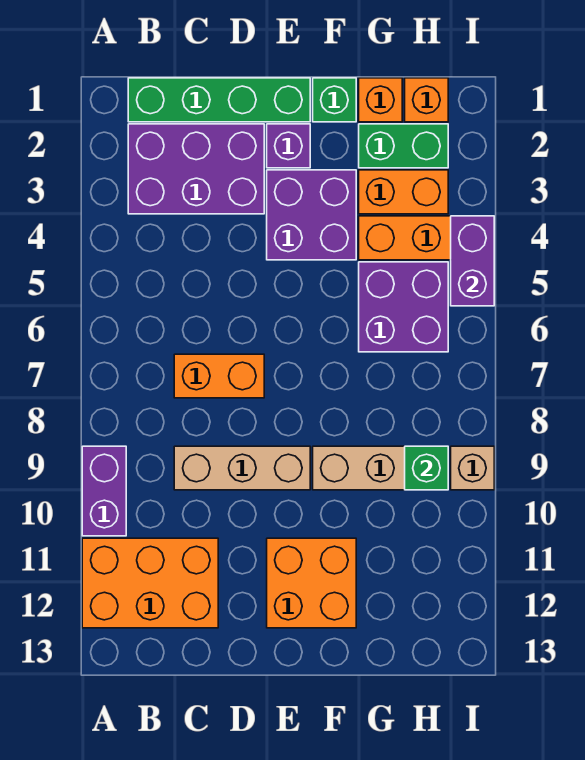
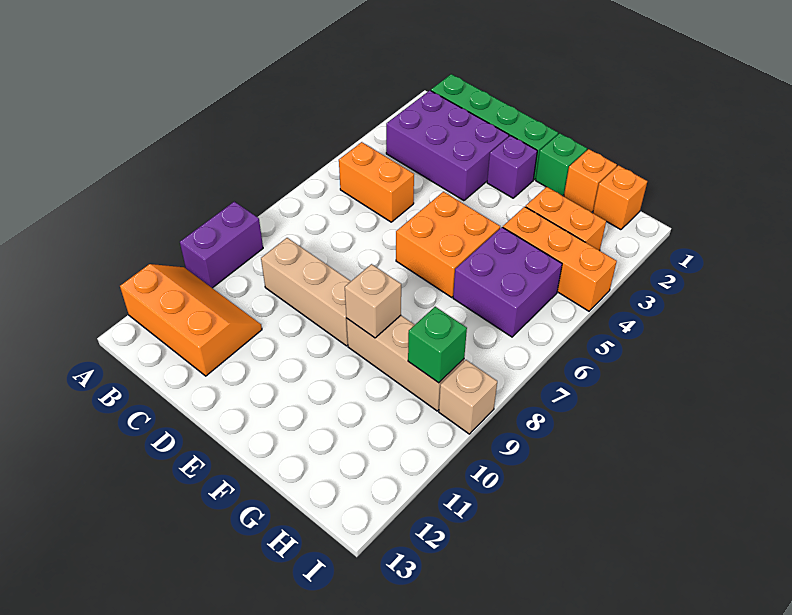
orange 2x3 brick [82,538,218,628] -> orange 2x3 slope [120,264,262,376]
orange 1x2 brick [174,354,264,398] -> orange 1x2 brick moved to [339,142,414,222]
purple 2x2 brick [267,170,356,260] -> none
orange 2x2 brick [267,538,356,628] -> orange 2x2 brick moved to [396,192,500,297]
none -> tan 1x1 brick [345,264,401,338]
green 1x2 brick [359,124,448,168] -> none
purple 1x2 brick [451,216,494,306] -> none

